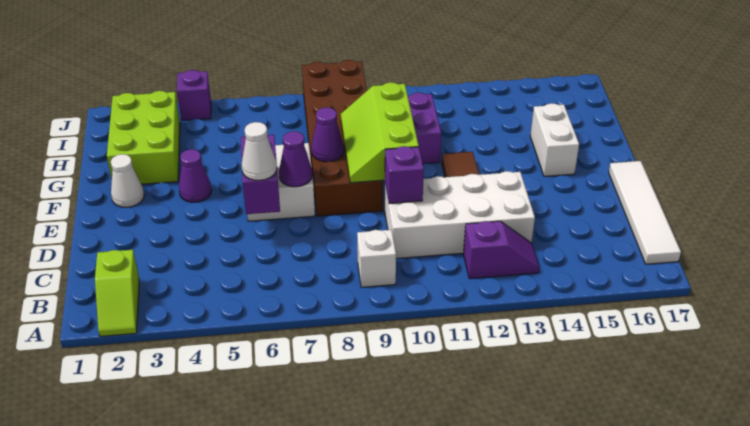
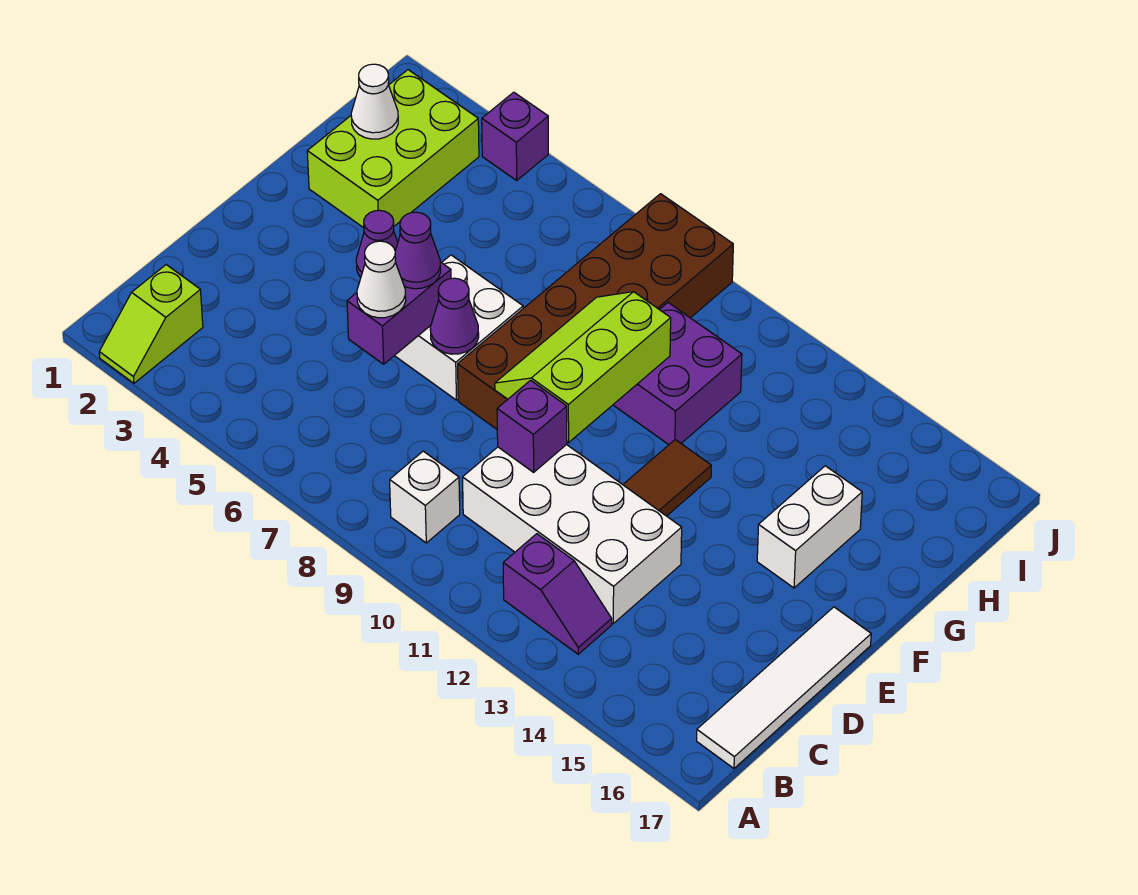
white 1x1 cone [111,154,144,207] -> white 1x1 cone moved to [351,64,398,139]
purple 1x1 cone [311,107,344,162] -> purple 1x1 cone moved to [395,212,441,289]

